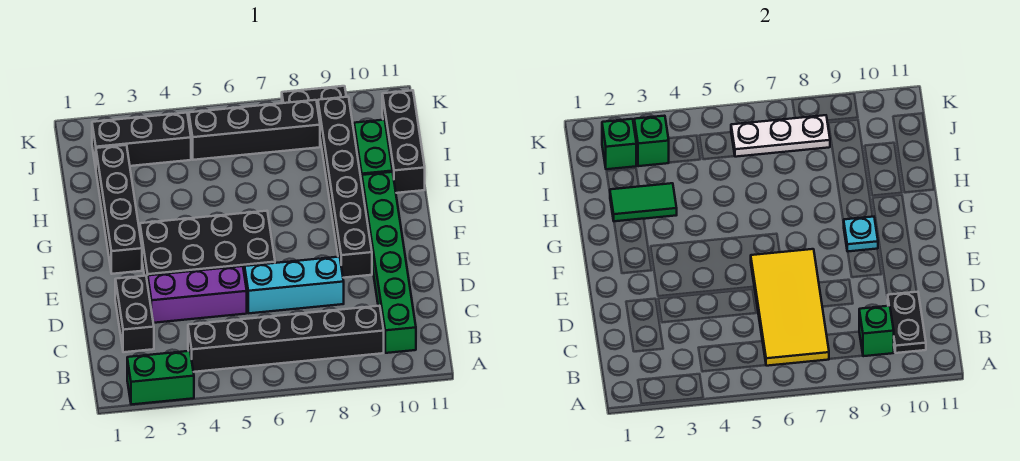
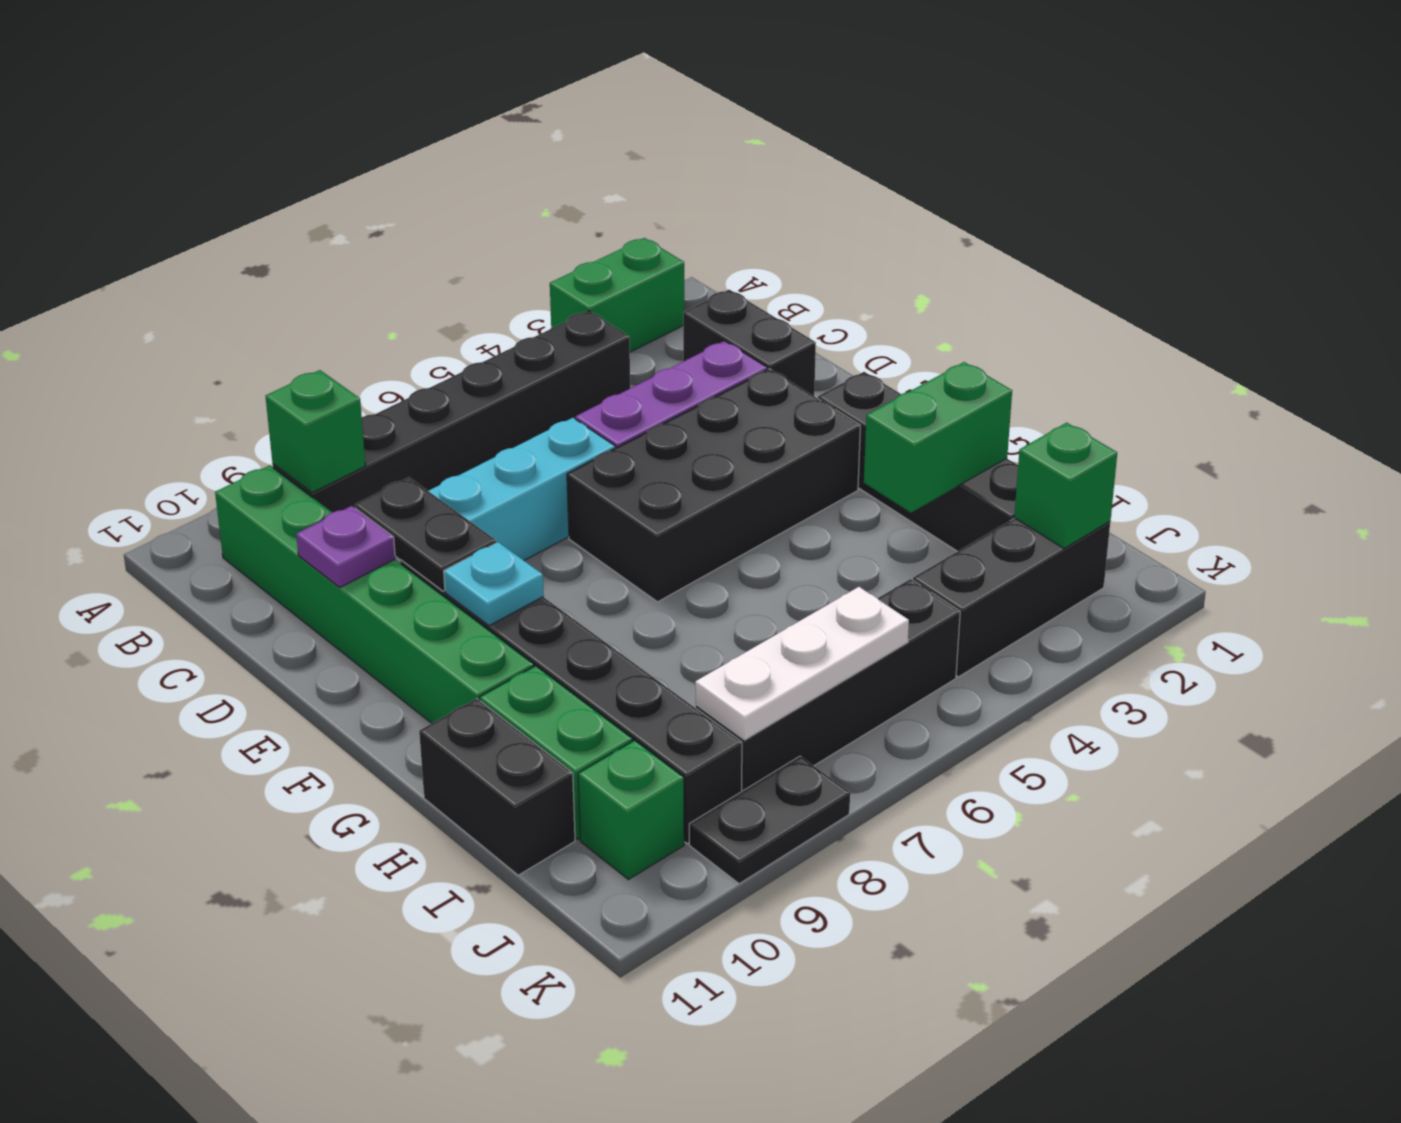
yellow 2x4 tile [751,249,829,366] -> none
black 1x2 plate [888,292,926,353] -> black 1x2 plate moved to [355,477,496,591]
none -> purple 1x1 plate [296,506,395,587]
green 1x2 tile [610,183,677,221] -> green 1x2 brick [864,362,1012,513]
black 1x3 brick [382,90,425,193] -> black 1x2 brick [419,699,575,875]
green 1x1 brick [634,116,669,166] -> green 1x1 brick moved to [578,740,684,880]

